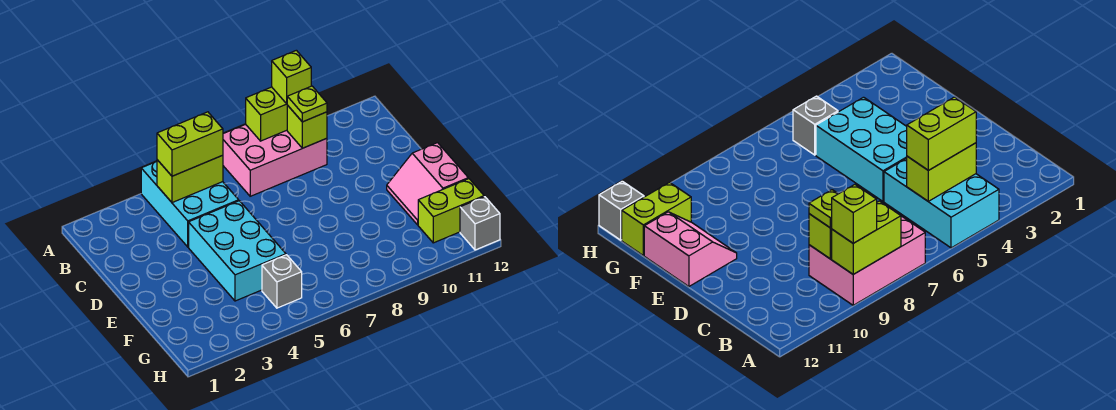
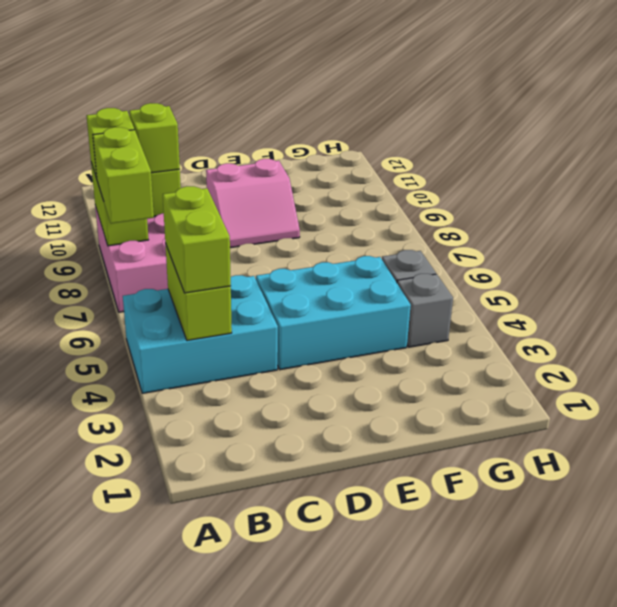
lime 1x1 plate [287,86,327,122] -> lime 1x1 brick [129,103,180,173]
pink 2x2 slope [387,143,468,225] -> pink 2x2 slope moved to [206,159,300,248]
lime 1x2 brick [418,179,484,243] -> lime 1x2 brick moved to [93,127,154,224]
grey 1x1 brick [460,197,500,250] -> grey 1x1 brick moved to [397,274,453,347]

